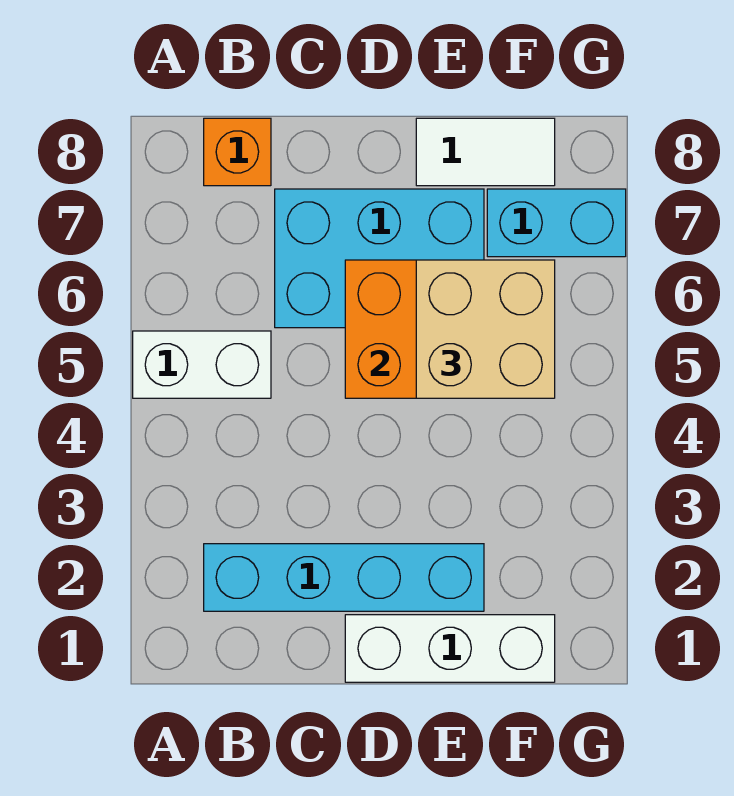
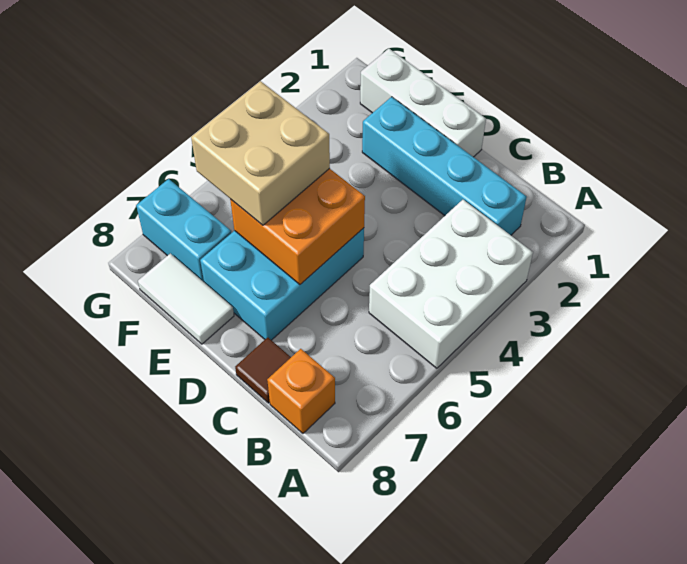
white 1x2 brick [133,331,271,398] -> white 2x3 brick [369,200,533,368]
cyan 2x3 brick [275,189,484,328] -> cyan 2x3 brick turned to [200,228,364,340]
none -> brown 1x1 tile [235,337,291,403]

